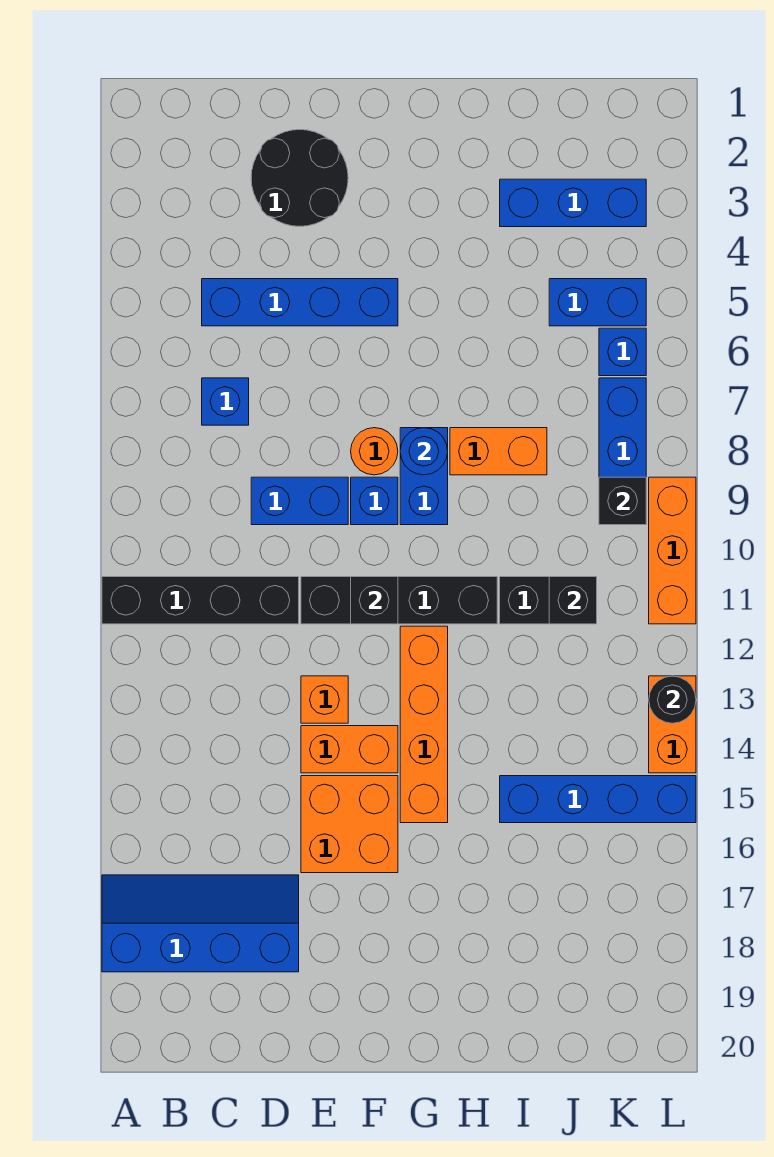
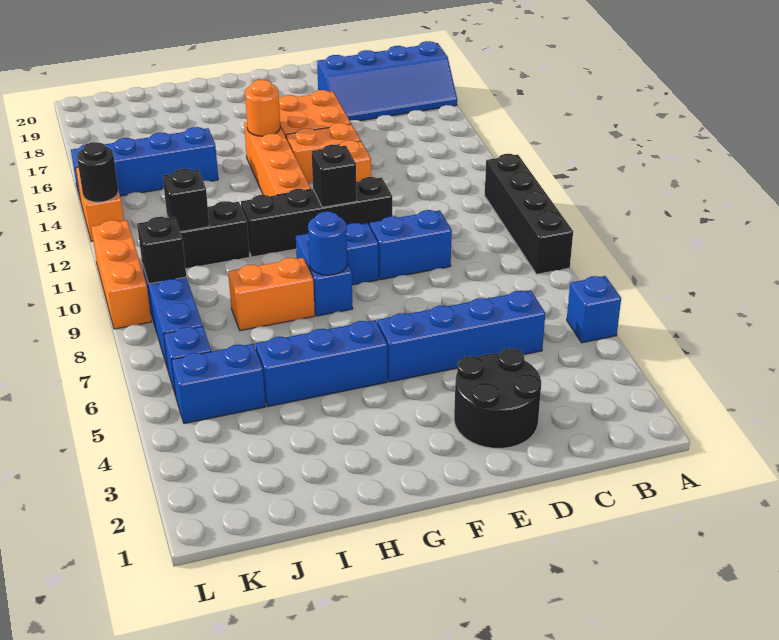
black 1x4 brick [102,577,299,624] -> black 1x4 brick turned to [485,154,573,274]
blue 1x1 brick [202,378,249,425] -> blue 1x1 brick moved to [567,276,621,343]
orange 1x1 round brick [351,428,398,475] -> orange 1x1 round brick moved to [245,80,280,136]
blue 1x3 brick [500,179,646,227] -> blue 1x3 brick moved to [256,320,387,406]

